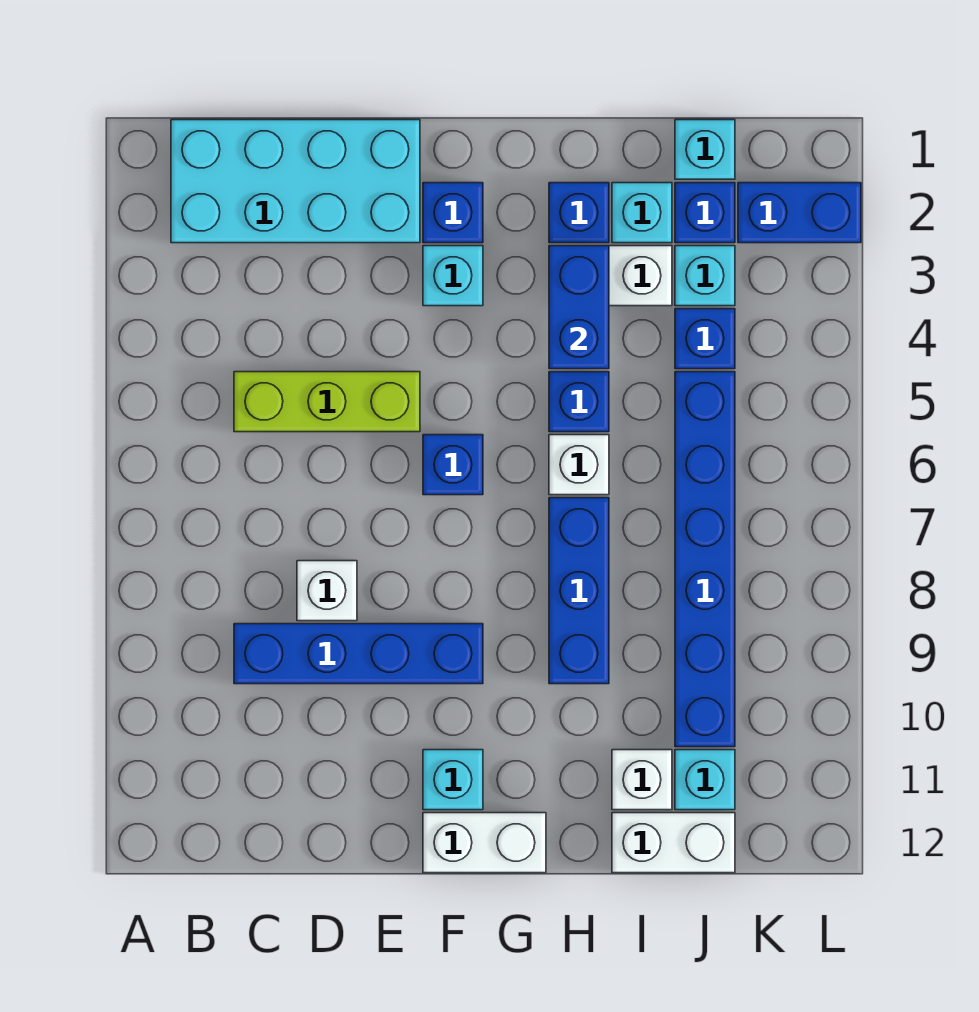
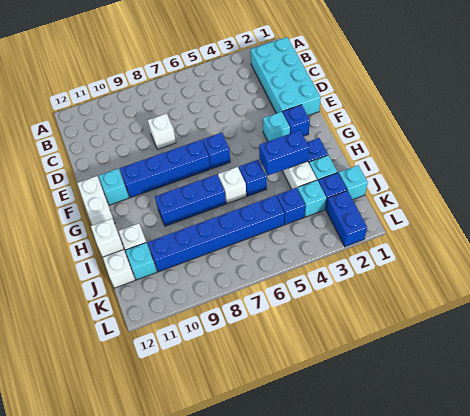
lime 1x3 brick [234,372,420,432] -> none
blue 1x4 brick [234,624,483,684] -> blue 1x4 brick turned to [120,140,210,198]
none -> white 1x1 brick [91,219,124,257]

